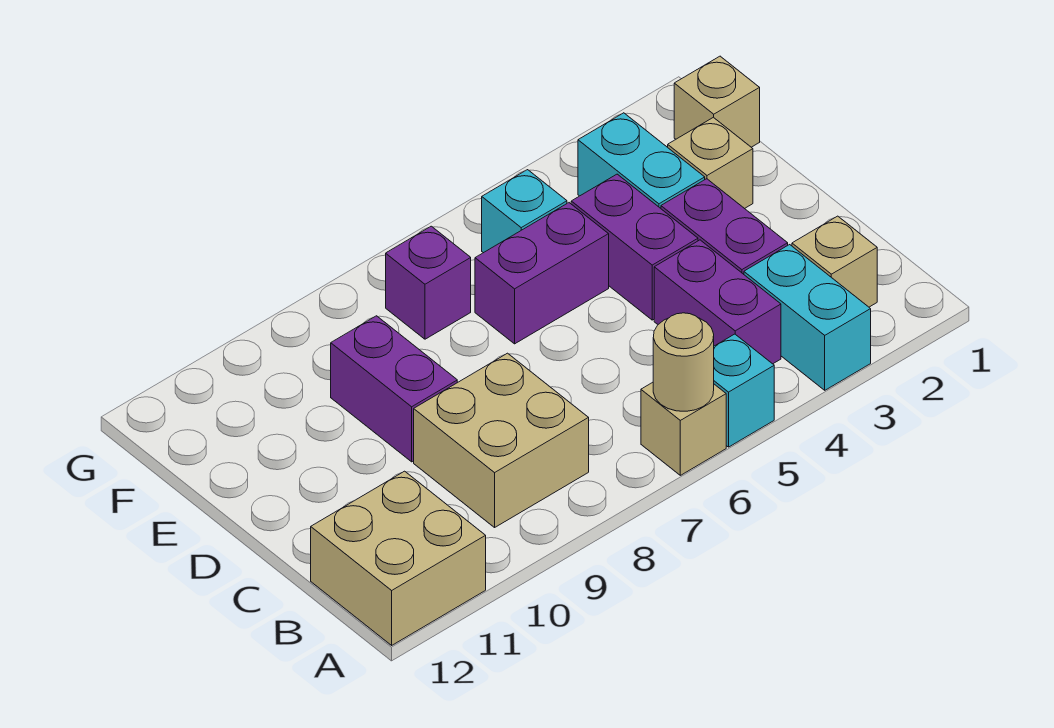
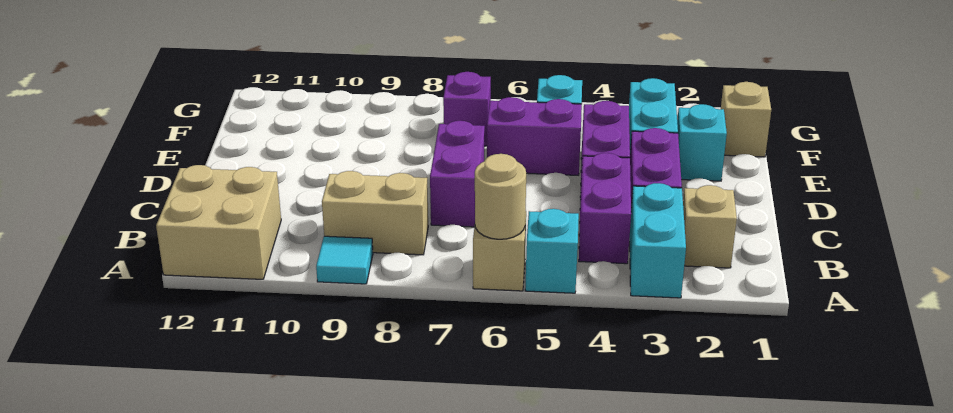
none -> cyan 1x1 tile [316,236,373,284]
tan 2x2 brick [414,353,589,527] -> tan 1x2 brick [322,171,428,255]
purple 1x2 brick [331,316,457,462] -> purple 1x2 brick moved to [430,121,485,227]
tan 1x1 brick [668,117,753,209] -> cyan 1x1 brick [677,104,727,181]

